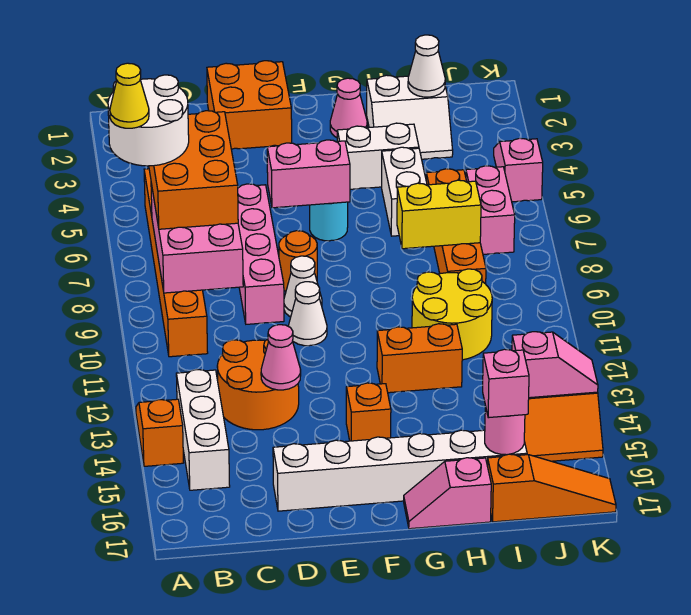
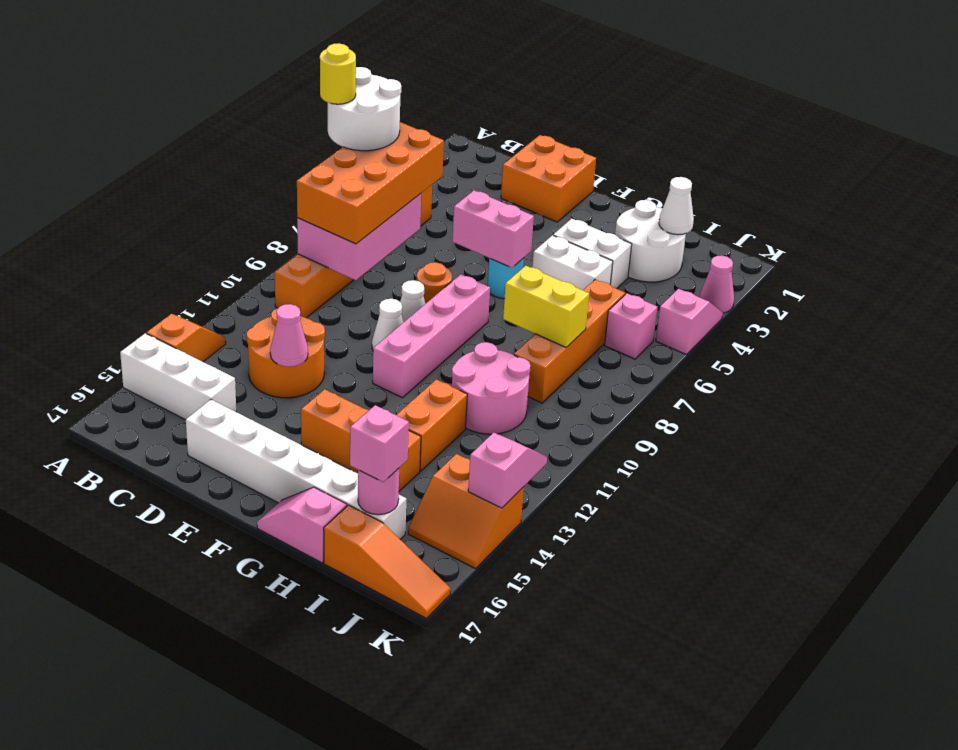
yellow 1x1 cone [110,63,149,128] -> yellow 1x1 round brick [320,43,356,104]
orange 2x3 brick [149,111,238,229] -> orange 2x4 brick [297,122,444,244]
white 1x3 brick [176,369,230,490] -> white 1x3 brick turned to [120,333,236,420]
pink 1x4 brick [238,184,284,324] -> pink 1x4 brick moved to [373,274,490,398]
orange 1x1 brick [346,383,391,441] -> orange 1x3 brick [301,389,421,491]
pink 1x1 cone [330,78,367,137] -> pink 1x1 cone moved to [700,255,734,313]
orange 1x2 brick [377,324,462,393] -> orange 1x2 brick turned to [397,379,467,471]
white 2x2 slope [367,75,453,159] -> white 2x2 round brick [615,200,686,282]
white 1x2 brick [382,147,427,236] -> white 1x2 brick turned to [532,235,613,290]
yellow 2x2 round brick [412,269,492,360] -> pink 2x2 round brick [452,342,531,434]
pink 1x2 brick [466,166,515,254] -> pink 1x1 brick [605,293,657,359]
pink 1x2 slope [512,332,598,398] -> pink 1x2 slope turned to [468,432,547,508]

